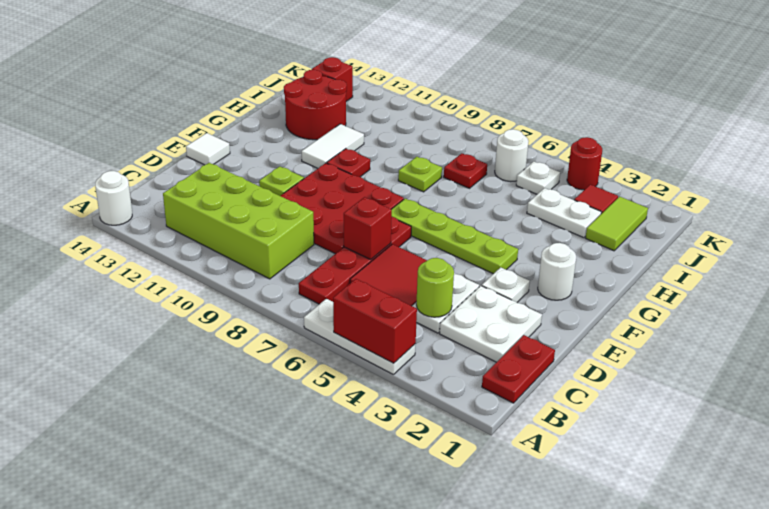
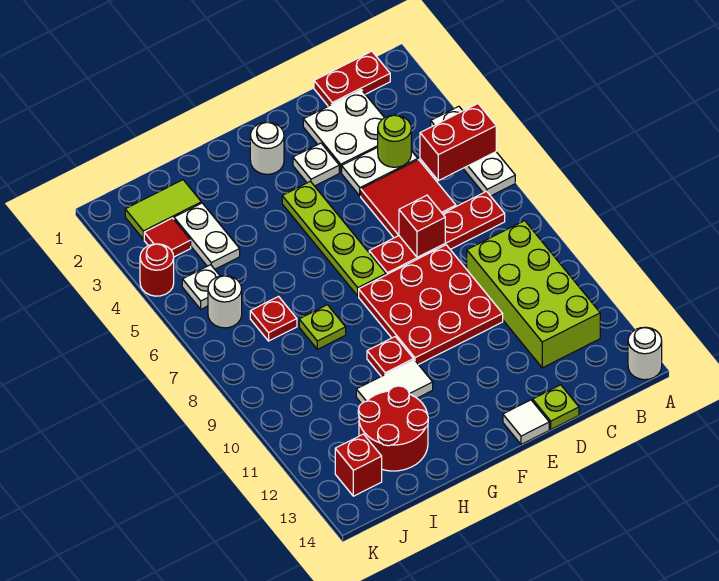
red 1x2 brick [333,279,417,363] -> red 1x2 brick turned to [420,104,496,181]
lime 1x1 plate [259,166,304,196] -> lime 1x1 plate moved to [533,385,579,429]

